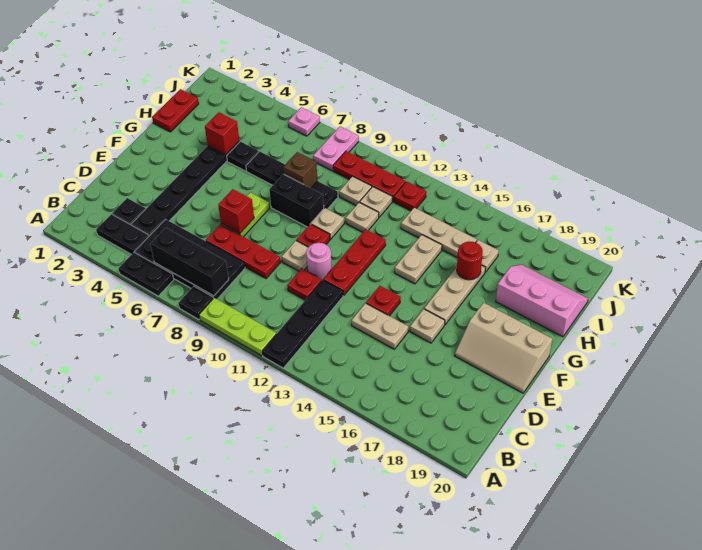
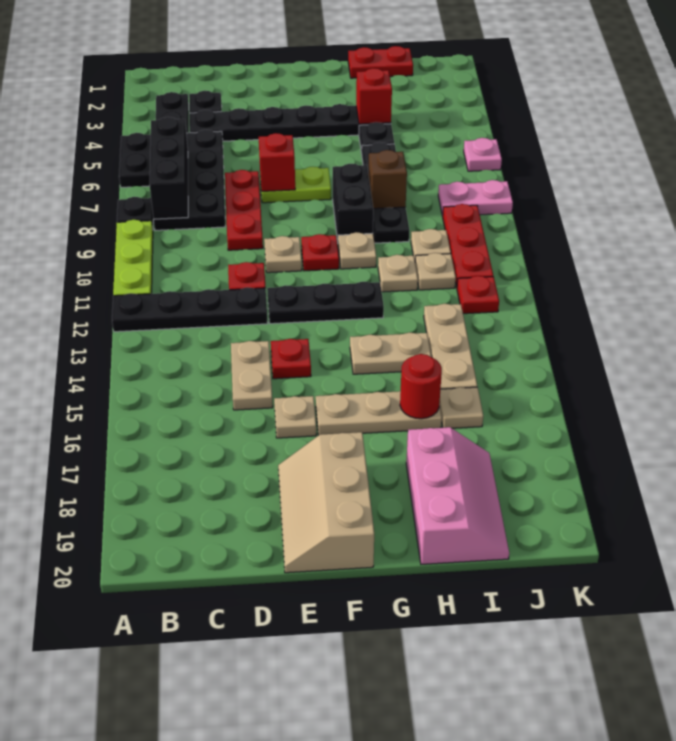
pink 1x1 round brick [306,243,332,280] -> none
red 1x3 plate [323,229,386,295] -> black 1x3 plate [267,282,384,324]

